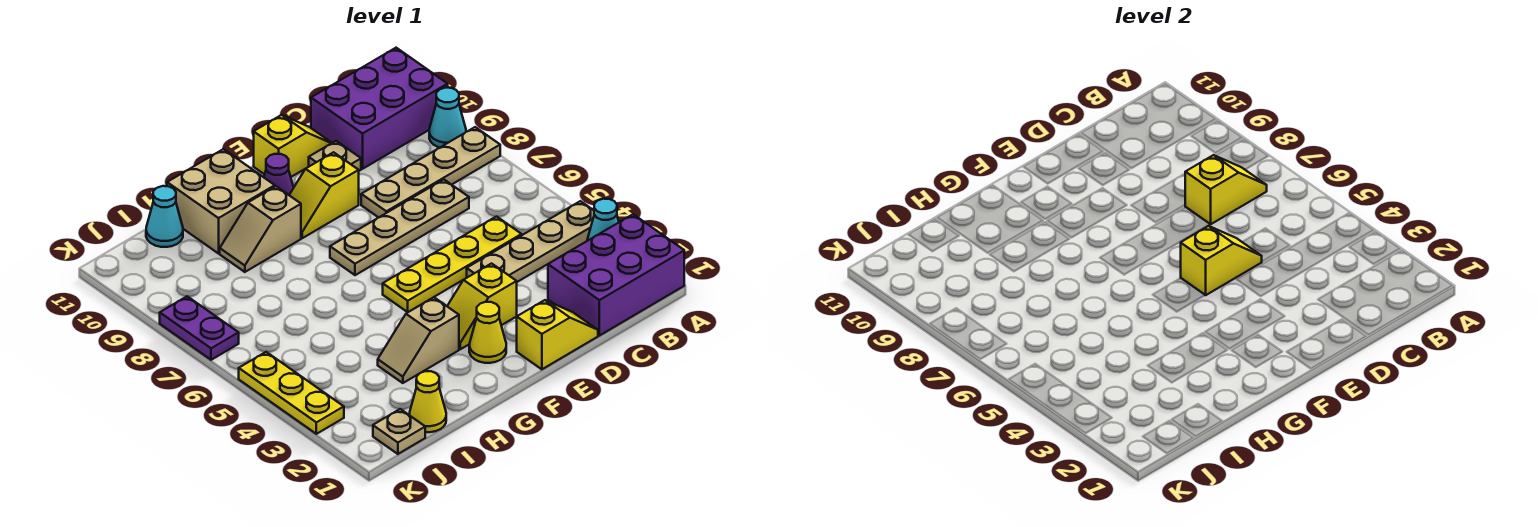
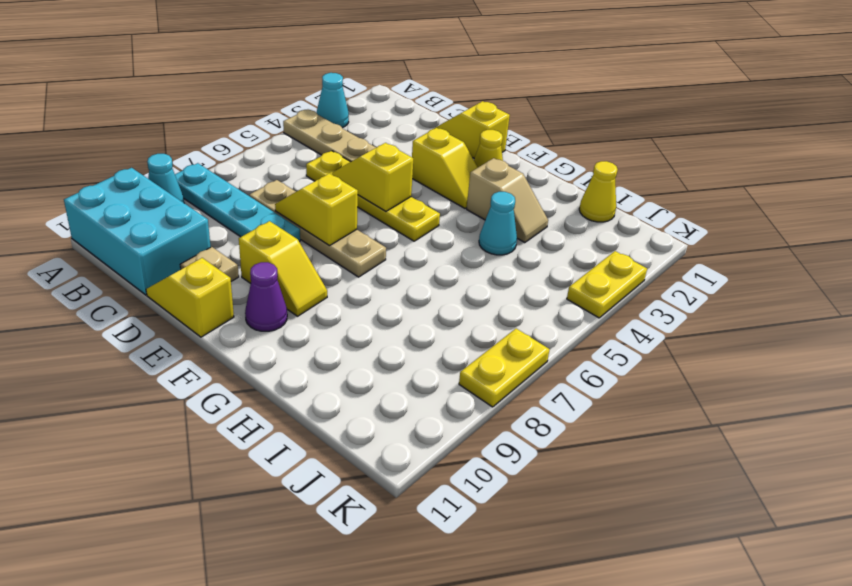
purple 2x3 brick [548,214,684,336] -> none
tan 1x4 plate [361,127,500,218] -> cyan 1x4 plate [175,163,300,242]
purple 2x3 brick [311,48,448,169] -> cyan 2x3 brick [64,168,211,295]
yellow 1x2 slope [1185,155,1267,224] -> yellow 1x2 slope moved to [275,174,358,246]
tan 1x2 slope [220,186,301,272] -> none
tan 2x2 brick [167,149,275,253] -> none
cyan 1x1 cone [146,186,183,247] -> cyan 1x1 cone moved to [479,192,517,255]
tan 1x1 plate [373,409,425,454] -> none
yellow 1x3 plate [239,352,344,434] -> yellow 1x2 plate [567,251,647,318]
purple 1x2 plate [160,296,239,360] -> yellow 1x2 plate [459,329,550,407]

